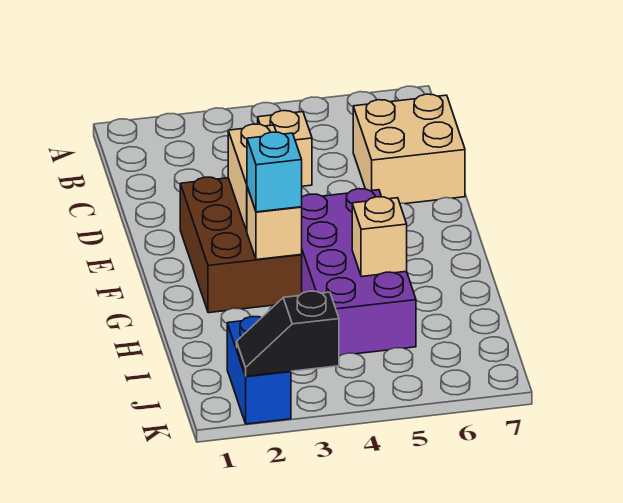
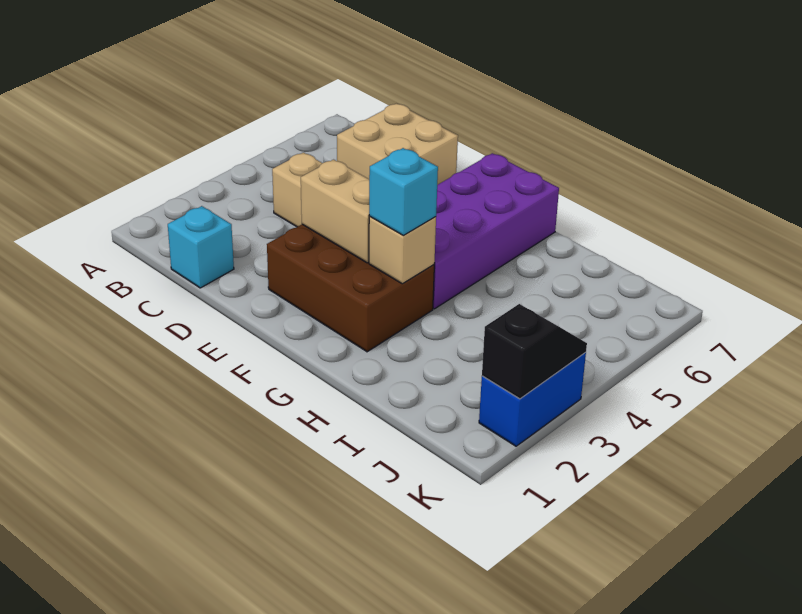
none -> cyan 1x1 brick [168,206,234,288]
purple 2x4 brick [301,189,416,356] -> purple 2x4 brick turned to [433,153,559,309]
tan 1x1 brick [352,197,407,277] -> none
blue 1x2 brick [227,317,291,424] -> blue 1x2 brick turned to [479,352,586,446]
black 1x2 slope [237,291,339,376] -> black 1x2 slope turned to [482,304,587,399]

